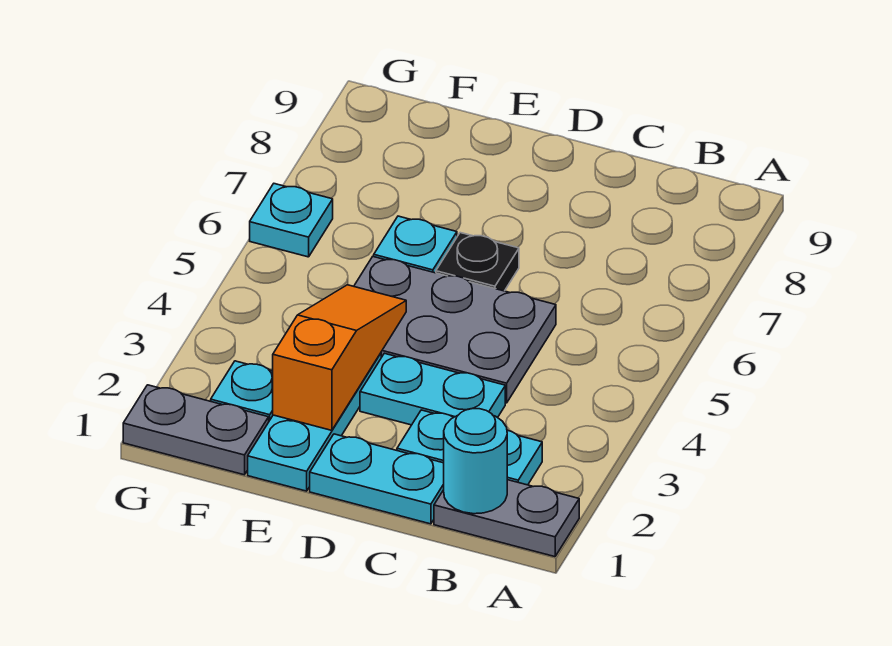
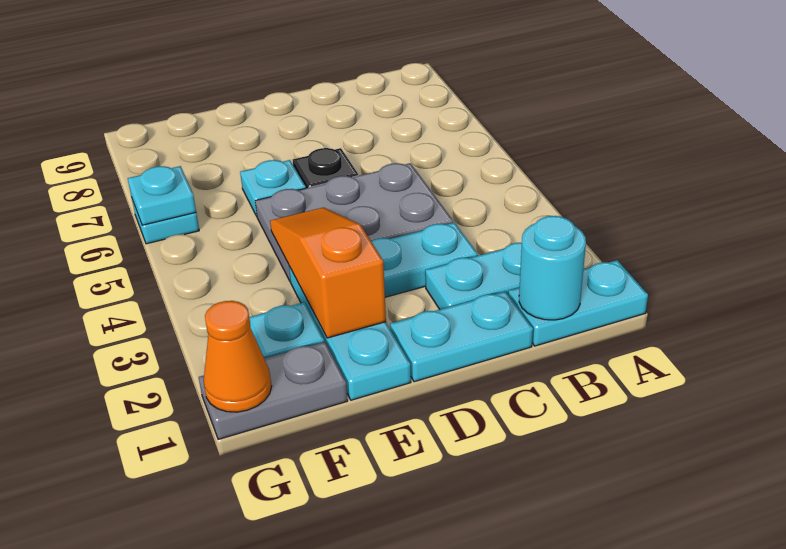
grey 1x2 plate [434,480,579,557] -> cyan 1x2 plate [508,260,648,346]
none -> orange 1x1 cone [204,301,272,412]
none -> cyan 1x1 plate [128,166,196,225]

